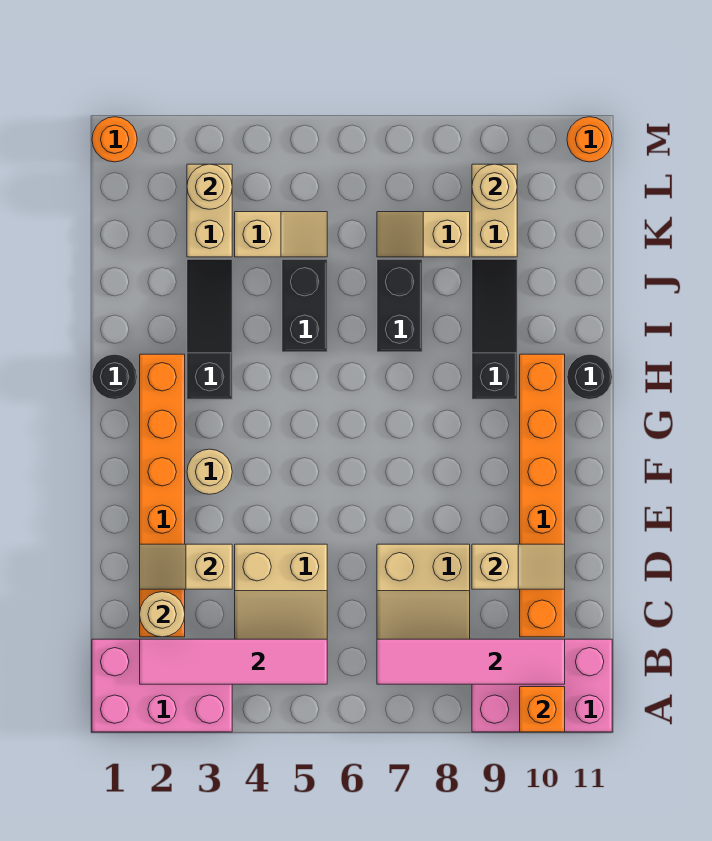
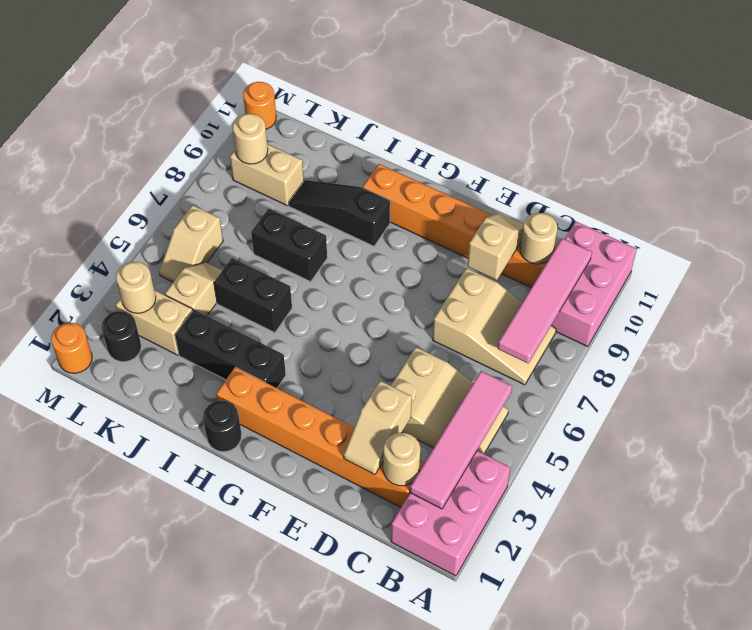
orange 1x1 brick [520,687,565,732] -> none
tan 1x1 round brick [187,449,232,494] -> tan 1x1 round brick moved to [520,213,557,264]
black 1x3 slope [187,259,232,399] -> black 1x3 brick [175,310,286,388]
black 1x1 round brick [567,354,612,399] -> black 1x1 round brick moved to [102,311,141,362]
tan 1x2 slope [377,212,470,257] -> tan 1x2 slope moved to [159,205,223,282]

